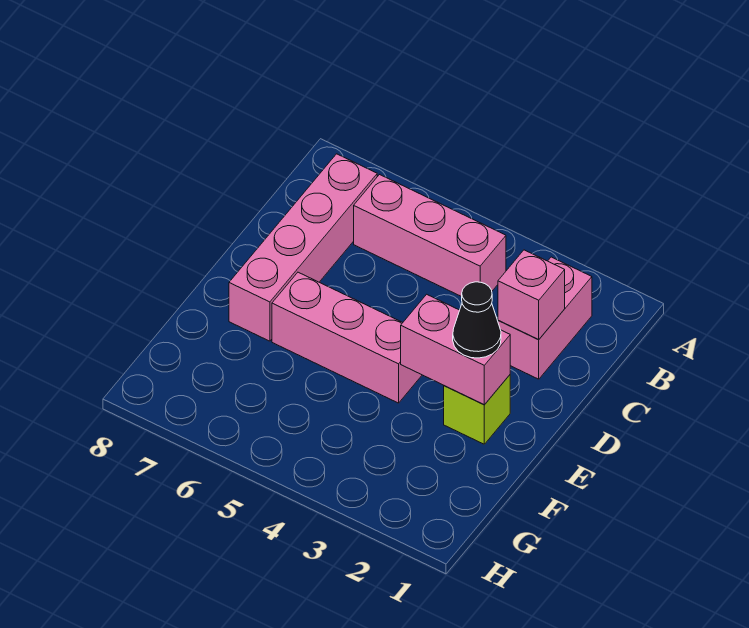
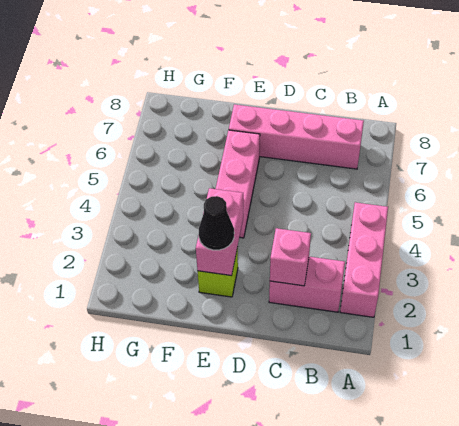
pink 1x3 brick [354,175,506,297] -> pink 1x3 brick moved to [340,202,388,317]

